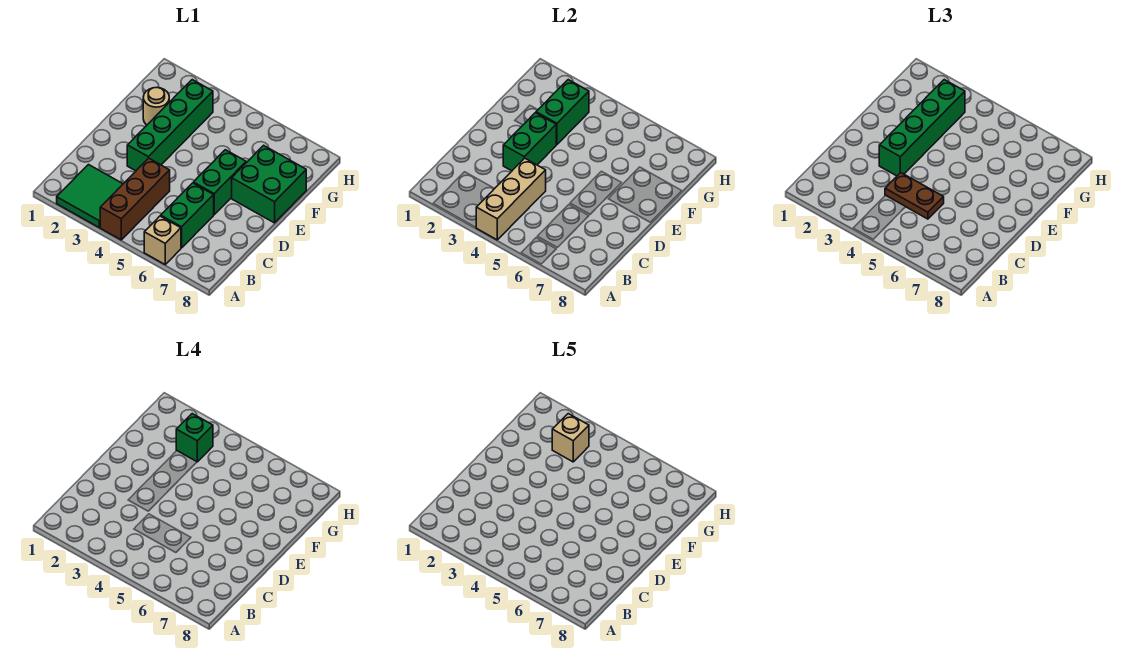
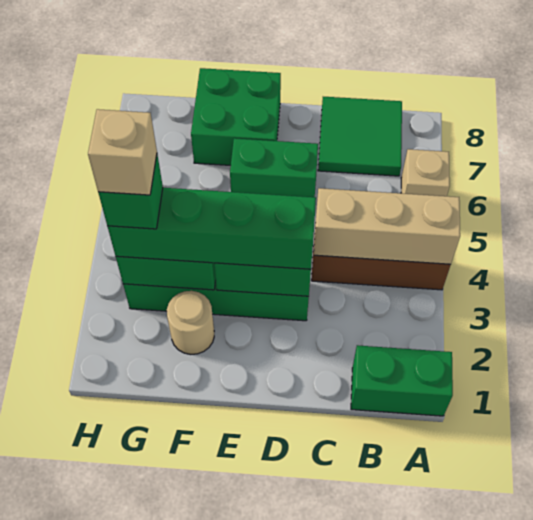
green 2x2 tile [57,165,123,227] -> green 2x2 tile moved to [318,97,402,176]
green 1x2 brick [161,183,214,248] -> green 1x2 brick moved to [351,345,453,416]
brown 1x2 plate [885,173,944,219] -> none

